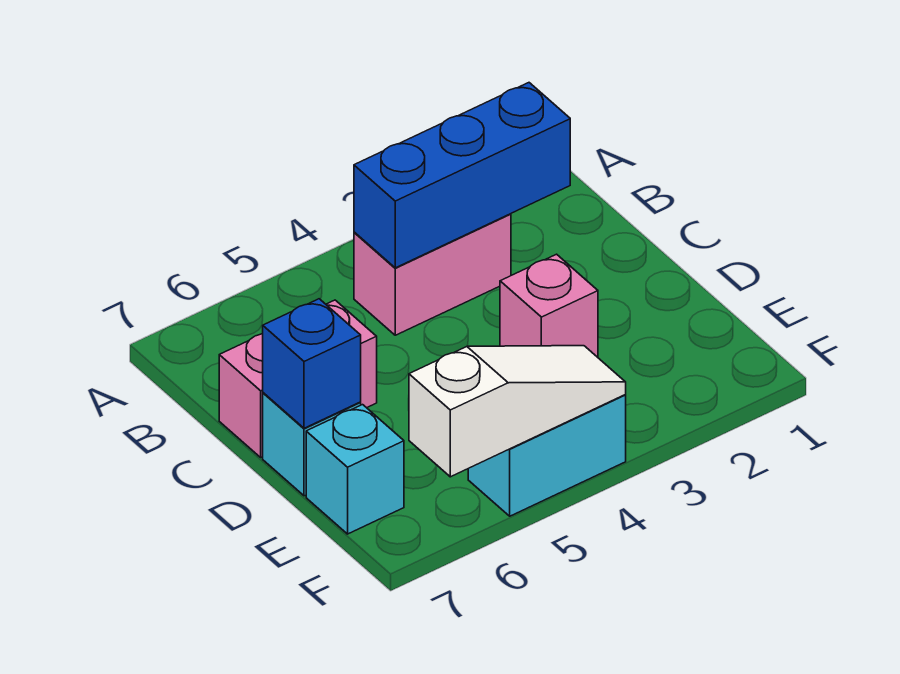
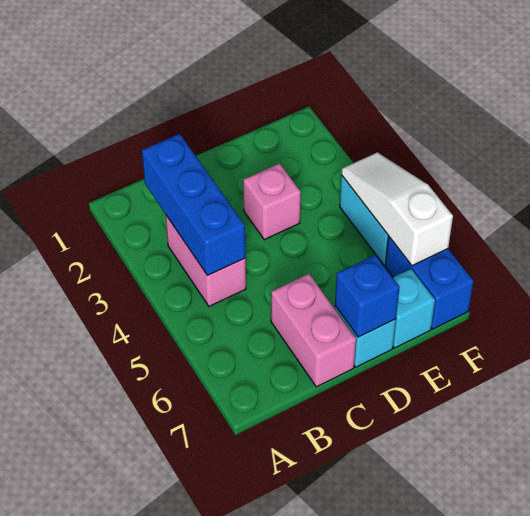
none -> blue 1x2 brick [386,236,474,329]

